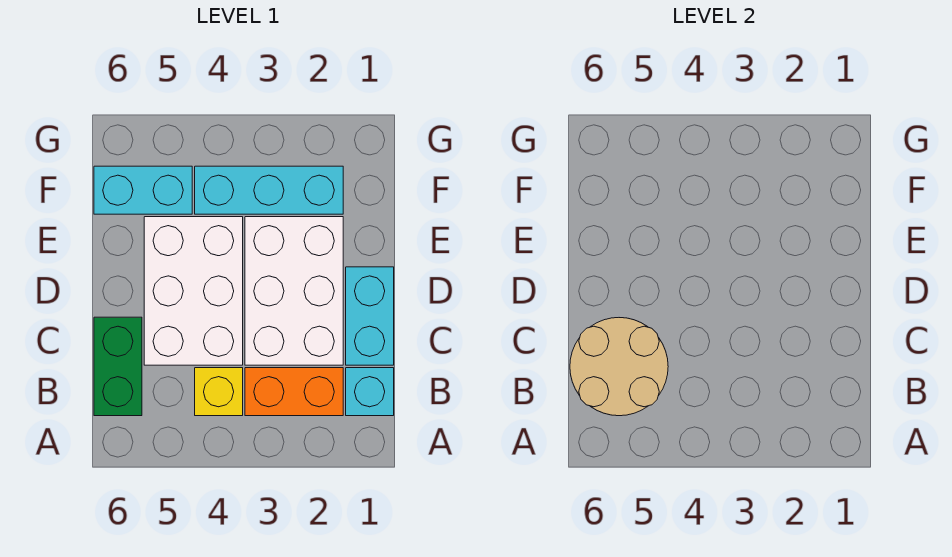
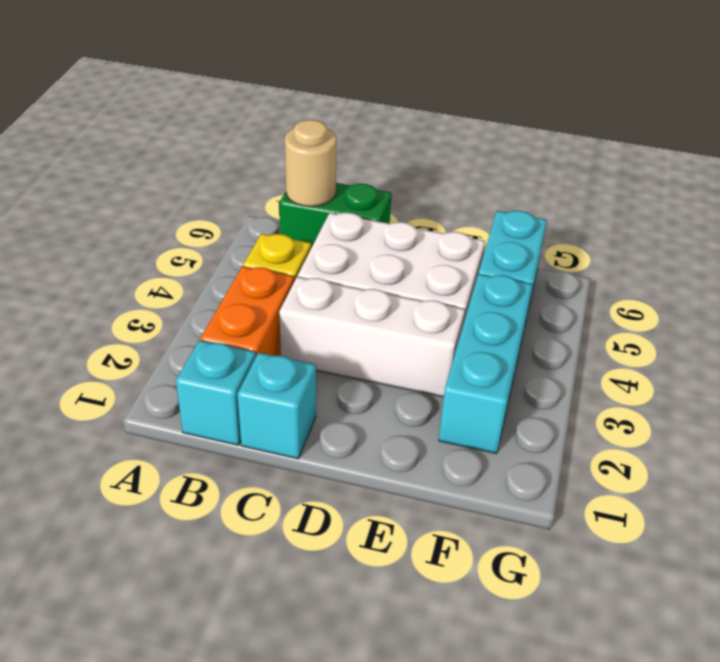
tan 2x2 round brick [570,318,668,416] -> tan 1x1 round brick [285,120,337,207]
cyan 1x2 brick [346,267,394,365] -> cyan 1x1 brick [238,353,316,459]
white 2x3 brick [245,217,343,365] -> white 1x3 brick [279,277,465,397]

